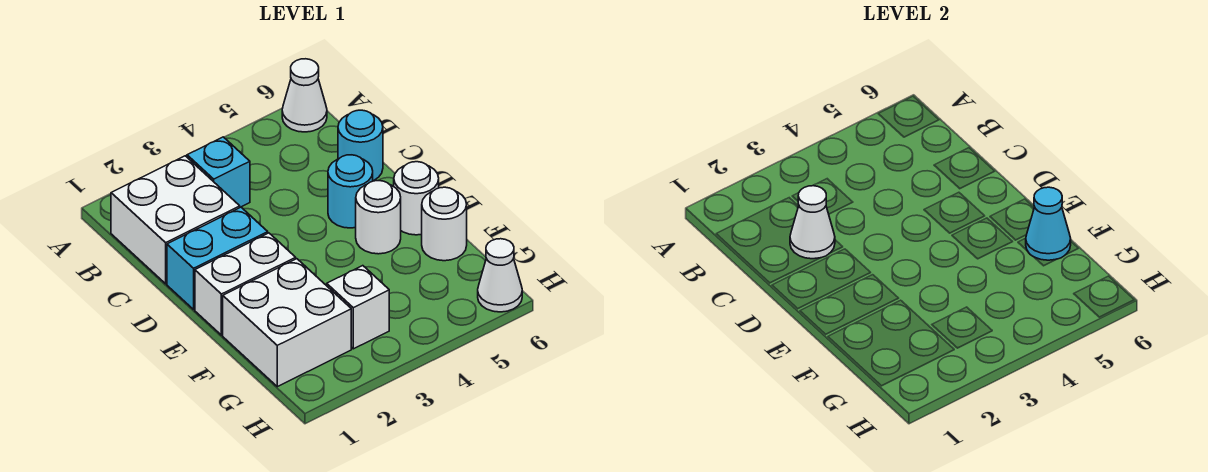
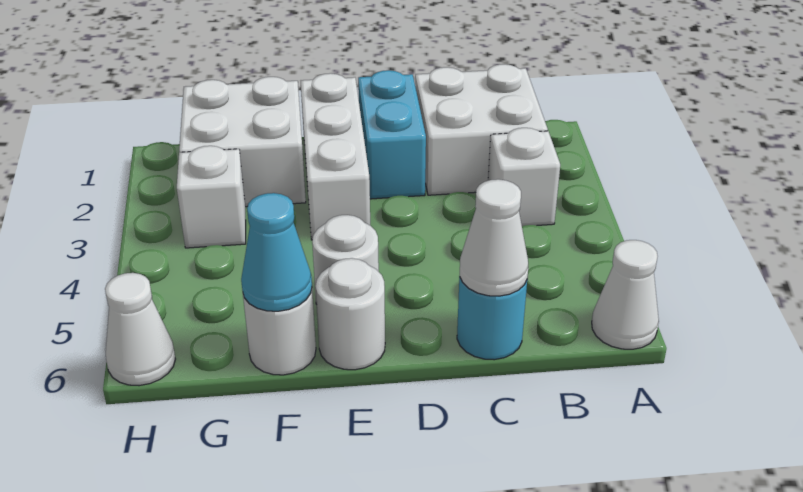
cyan 1x1 brick [187,137,250,207] -> white 1x1 brick [488,128,560,226]
white 1x1 cone [790,186,835,259] -> white 1x1 cone moved to [460,179,528,296]
cyan 1x1 round brick [328,155,373,228] -> none
white 1x2 brick [195,233,296,335] -> white 1x3 brick [301,73,370,240]

